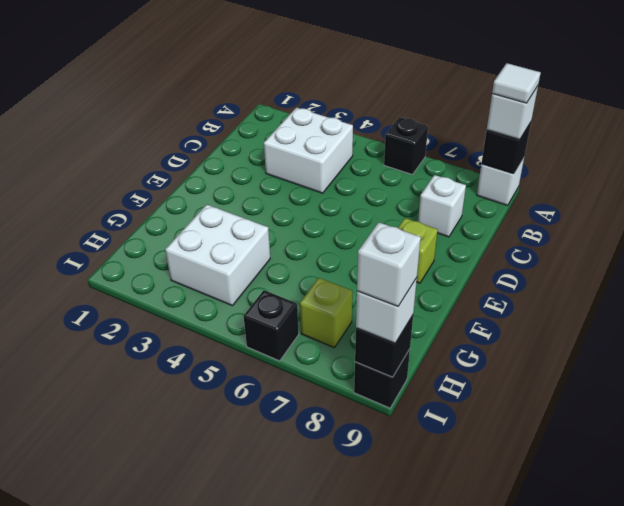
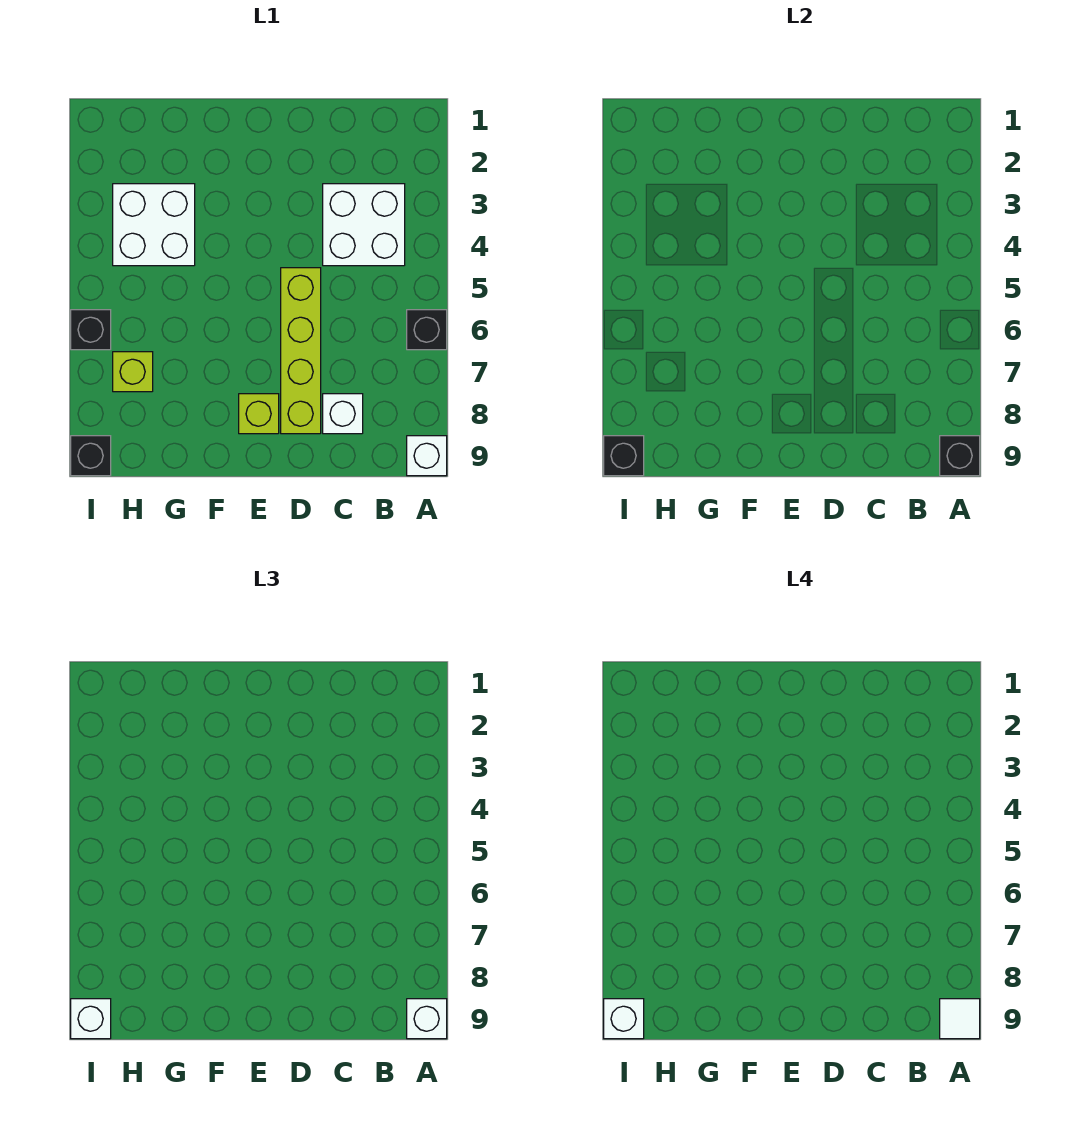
none -> lime 1x4 brick [281,268,321,434]

